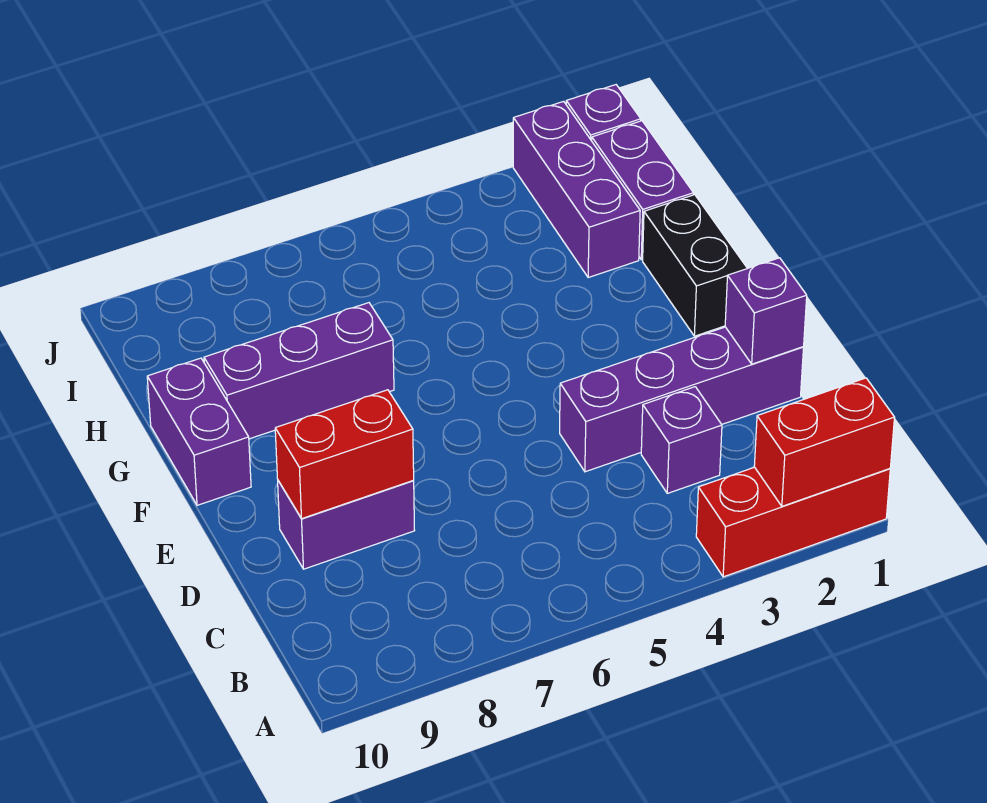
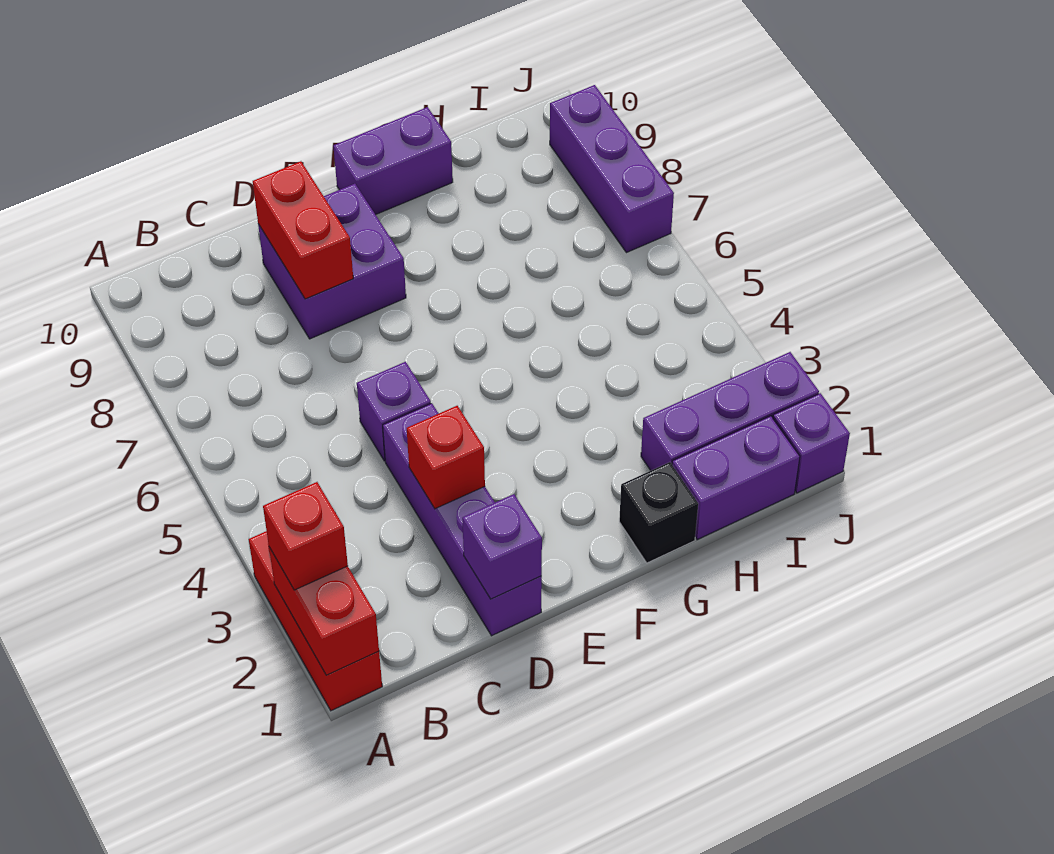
none -> red 1x1 brick [263,482,348,590]
purple 1x1 brick [641,387,722,493] -> purple 1x1 brick moved to [357,362,431,461]
none -> red 1x1 brick [407,406,485,509]
purple 1x2 brick [278,480,415,569] -> purple 2x2 brick [258,184,406,339]
black 1x2 brick [643,195,747,336] -> black 1x1 brick [619,462,698,563]
purple 1x3 brick [204,303,394,439] -> purple 1x3 brick moved to [550,85,674,253]

